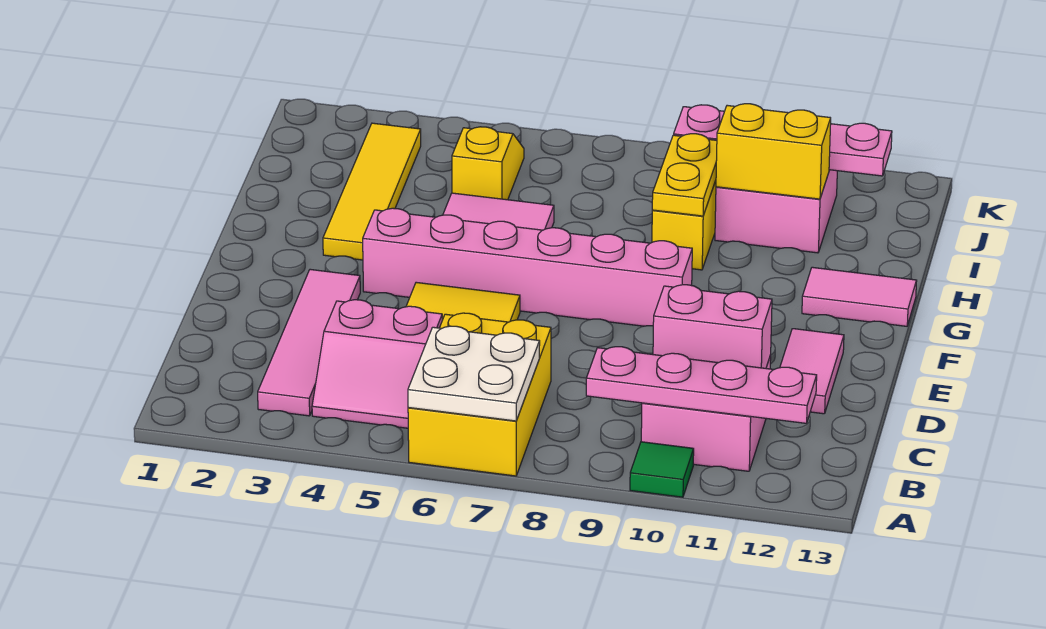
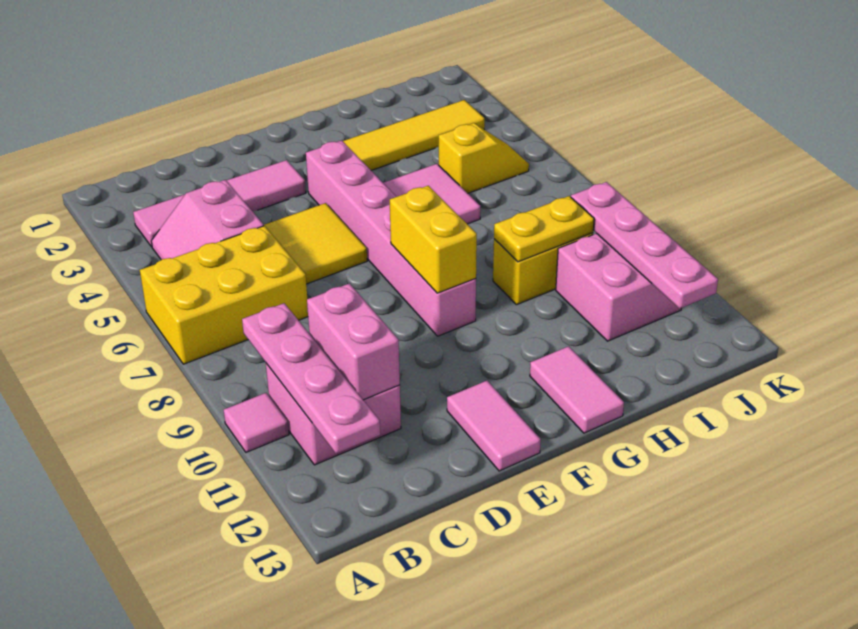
white 2x2 plate [408,326,540,421] -> none
green 1x1 tile [630,442,694,497] -> pink 1x1 tile [224,393,289,452]
pink 1x2 tile [780,329,844,414] -> pink 1x2 tile turned to [447,381,541,471]
yellow 1x2 brick [716,104,831,199] -> yellow 1x2 brick moved to [390,186,477,293]

